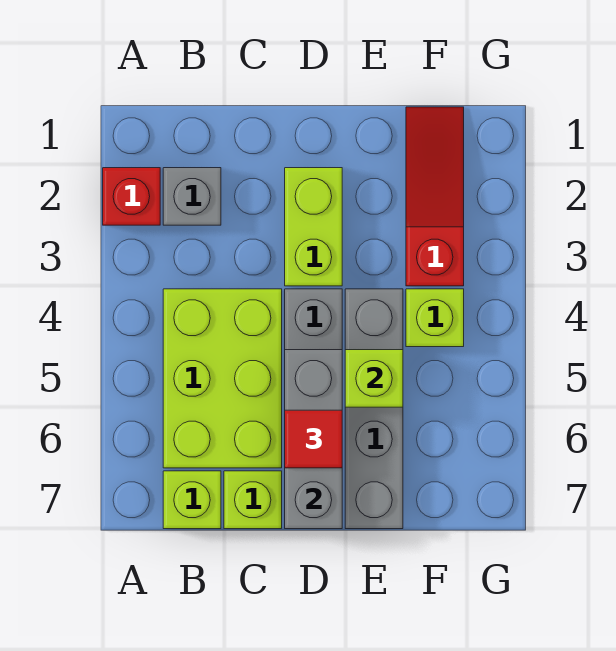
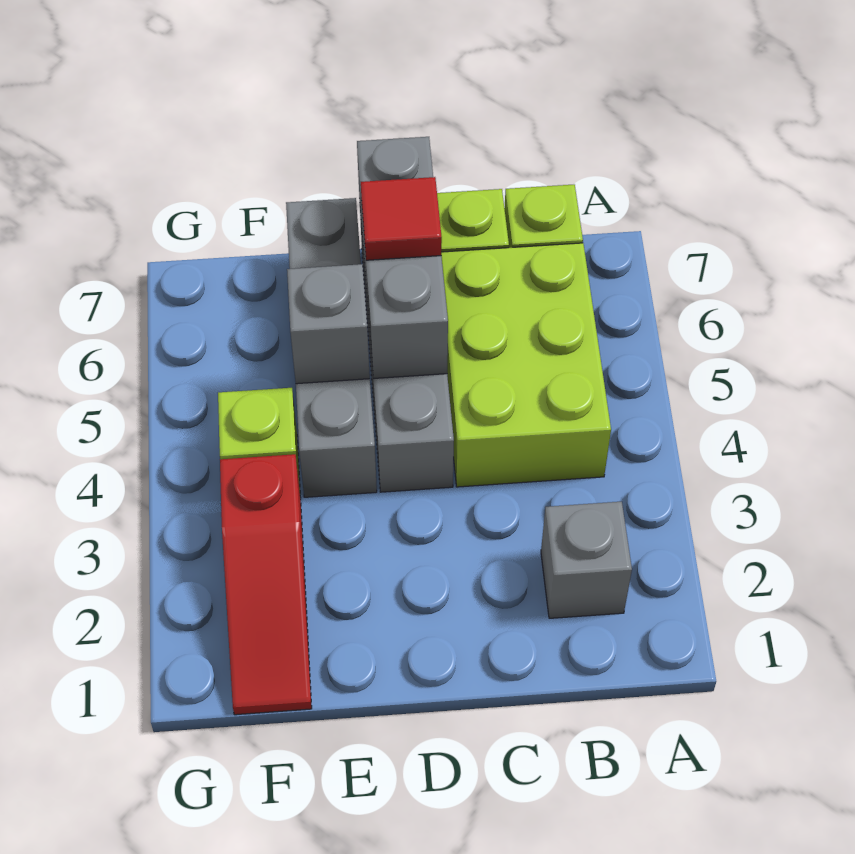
red 1x1 brick [103,168,160,225] -> none
lime 1x2 brick [285,168,342,286] -> none
lime 1x1 brick [345,350,403,407] -> grey 1x1 brick [287,264,370,384]

